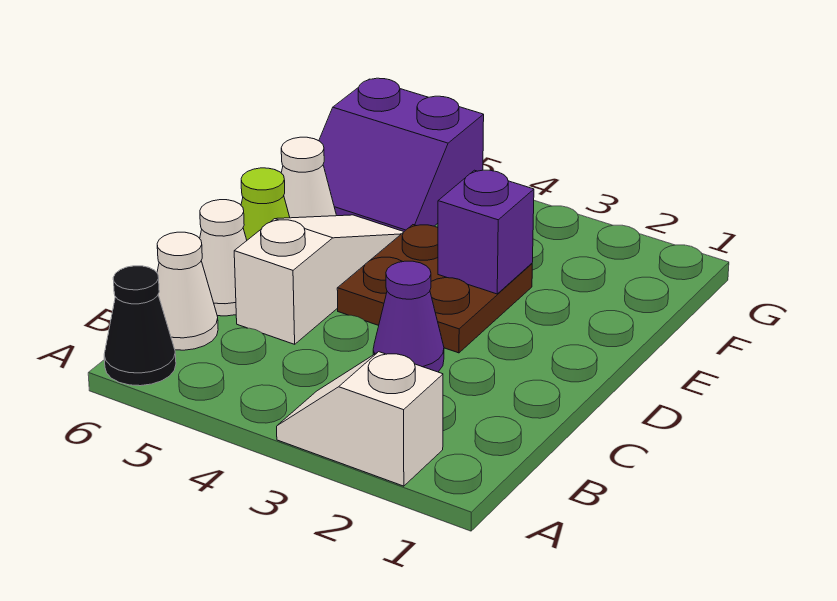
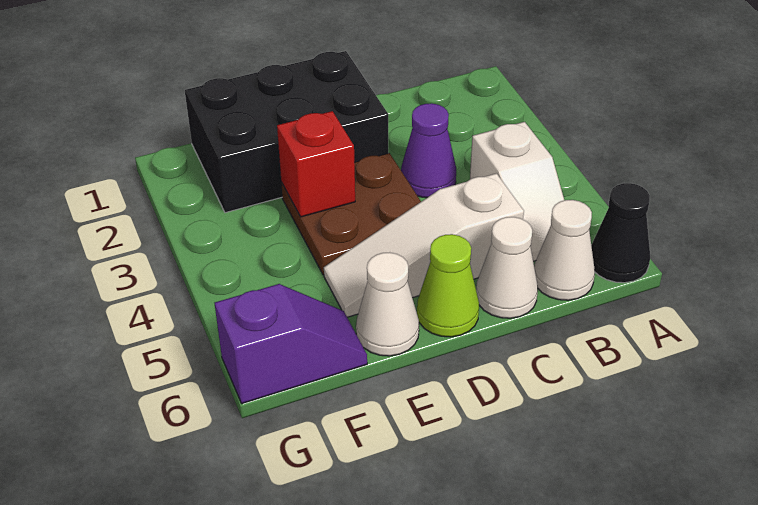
white 1x2 slope [277,352,443,486] -> white 1x2 slope moved to [470,122,564,261]
none -> black 2x3 brick [185,51,388,213]
purple 1x1 brick [438,170,534,294] -> red 1x1 brick [277,111,355,217]
purple 2x2 slope [319,78,484,231] -> purple 1x2 slope [215,284,367,403]

